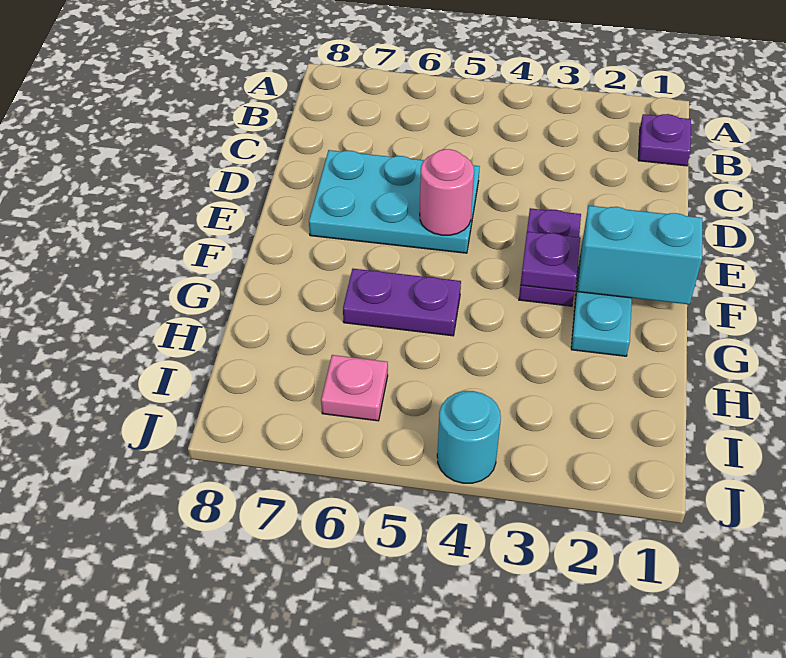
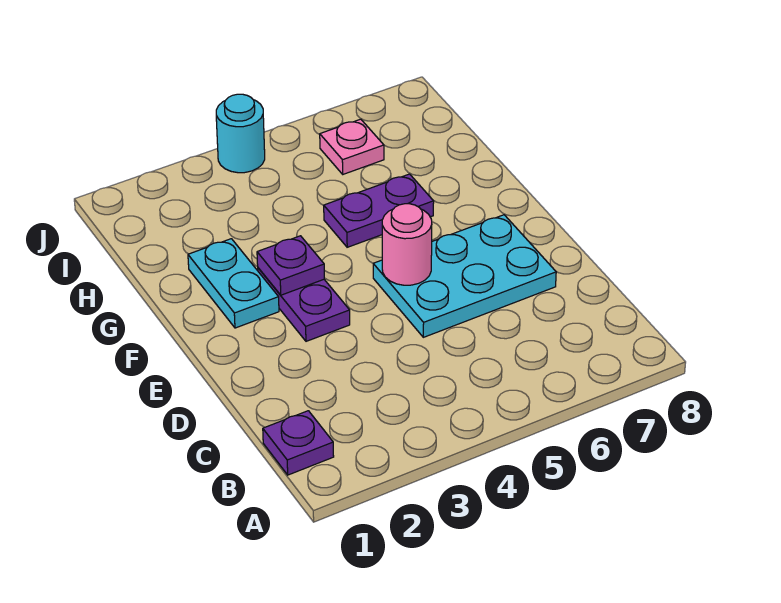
cyan 1x2 brick [577,206,702,305] -> none

